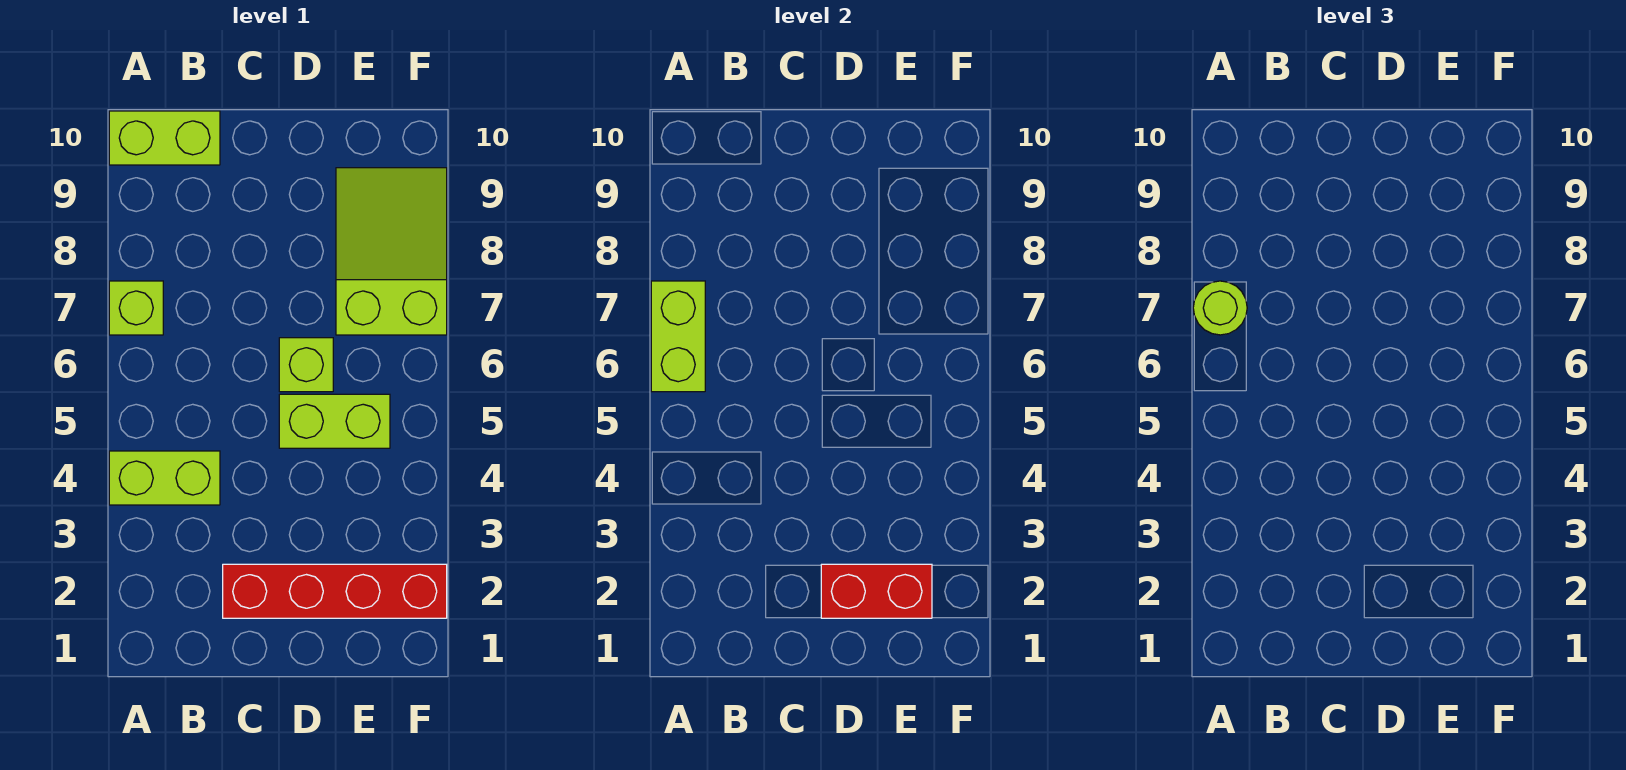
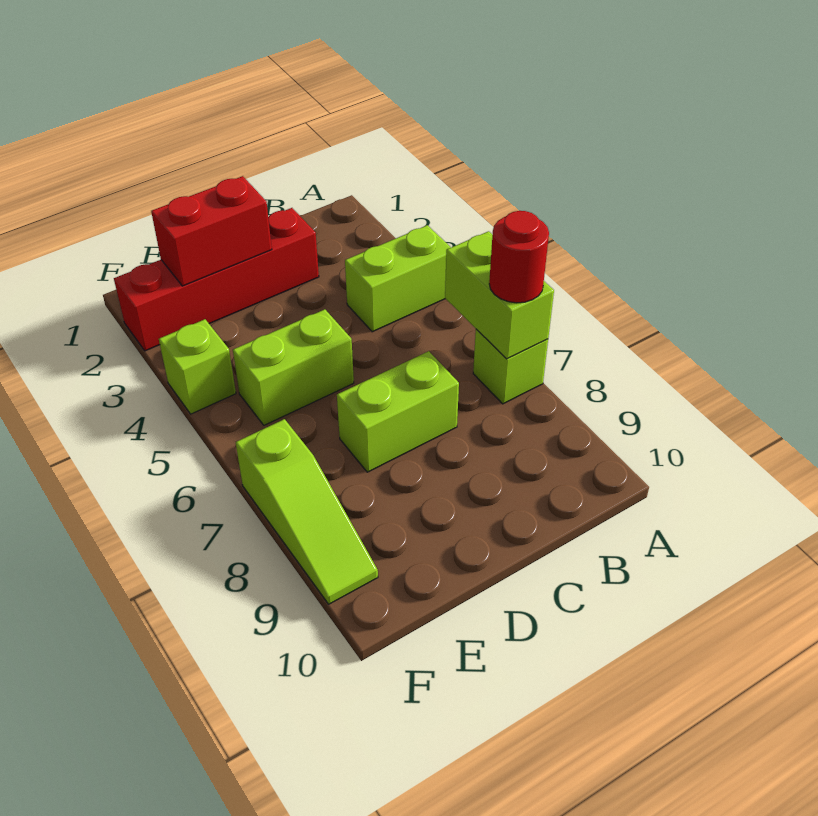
lime 1x1 round brick [1193,281,1247,335] -> red 1x1 round brick [489,211,549,303]
lime 1x2 brick [109,111,220,165] -> lime 1x2 brick moved to [337,351,459,472]
lime 1x1 brick [279,338,333,392] -> lime 1x1 brick moved to [159,319,236,414]
lime 2x3 slope [336,168,447,335] -> lime 1x3 slope [236,419,378,604]

